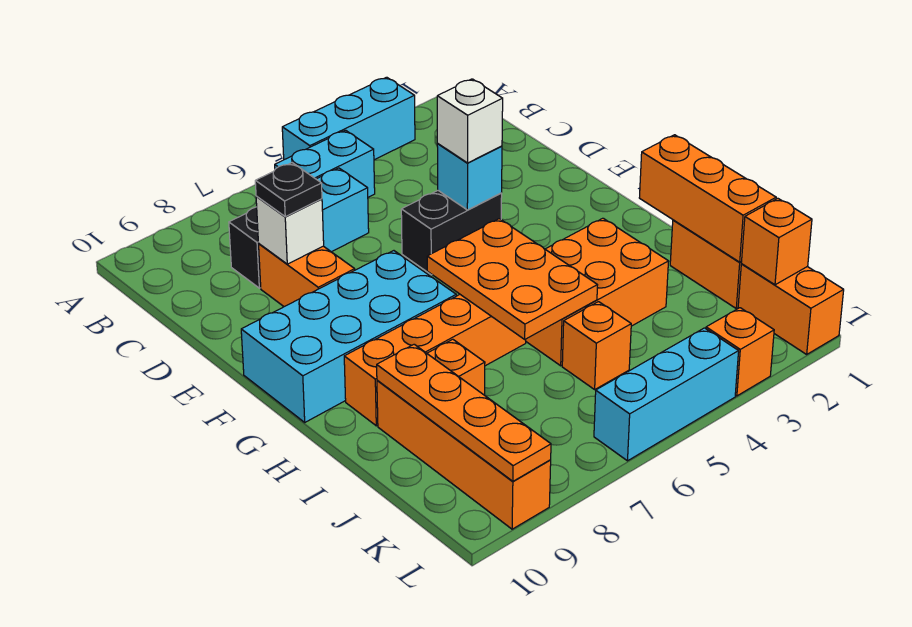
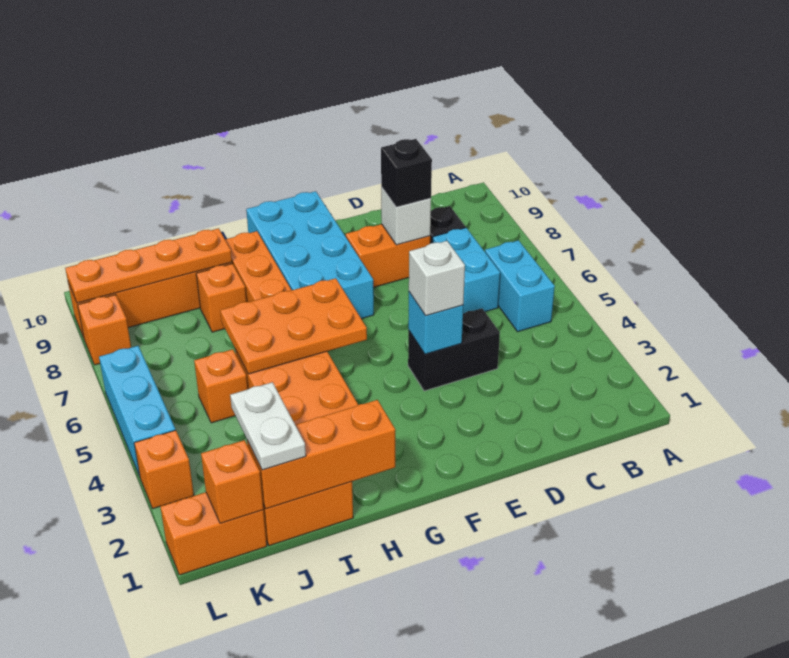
cyan 1x3 brick [282,77,415,160] -> none
black 1x1 plate [255,163,322,217] -> black 1x1 brick [381,139,432,207]
black 1x2 brick [401,191,502,275] -> black 1x2 brick turned to [408,308,500,391]
none -> white 1x2 plate [230,382,306,470]
none -> orange 1x1 brick [78,295,131,365]

